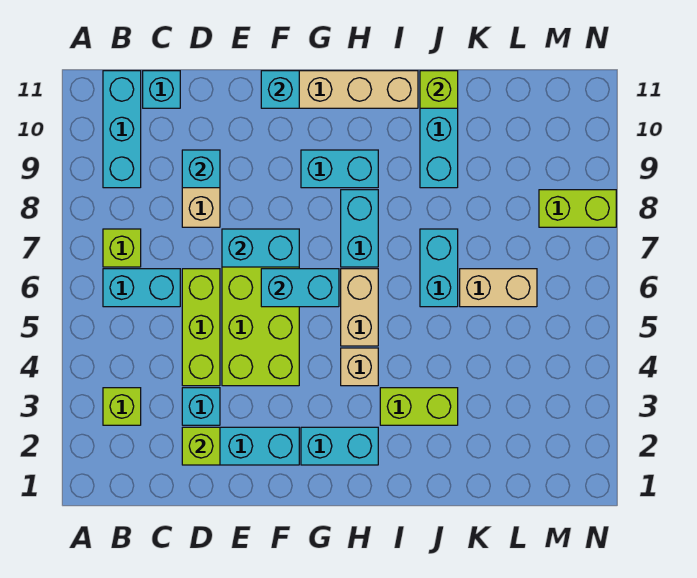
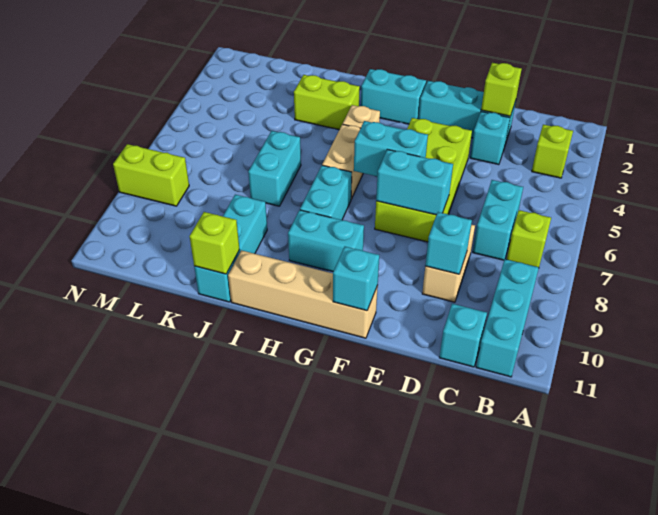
cyan 1x2 brick [103,269,180,307] -> cyan 1x2 brick turned to [473,180,523,260]
lime 1x3 brick [182,269,220,386] -> none
tan 1x2 brick [460,269,537,307] -> none

